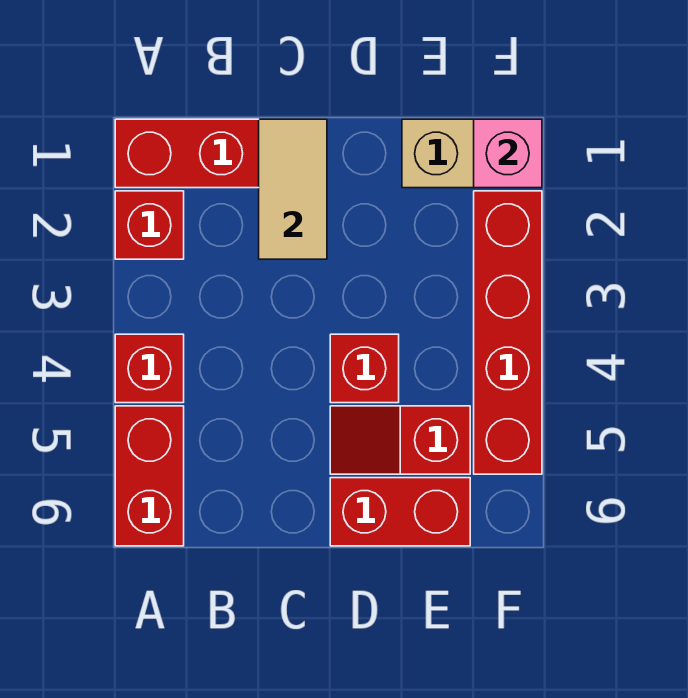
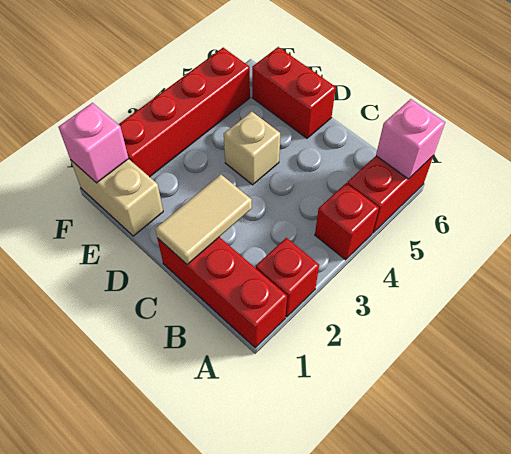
none -> pink 1x1 brick [376,99,445,179]
red 1x1 brick [330,334,399,403] -> tan 1x1 brick [224,111,280,185]
red 1x2 slope [330,406,470,474] -> none

